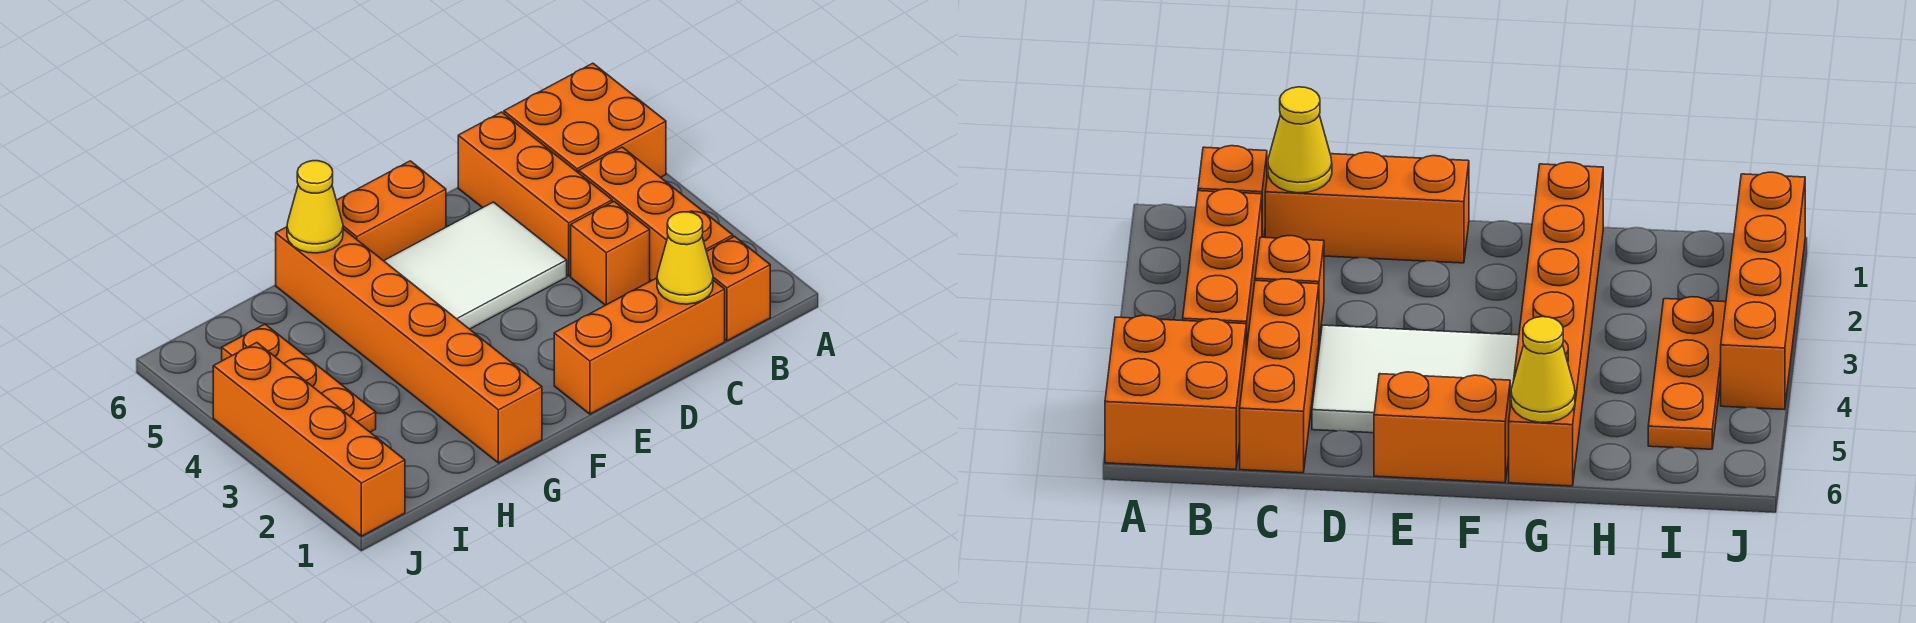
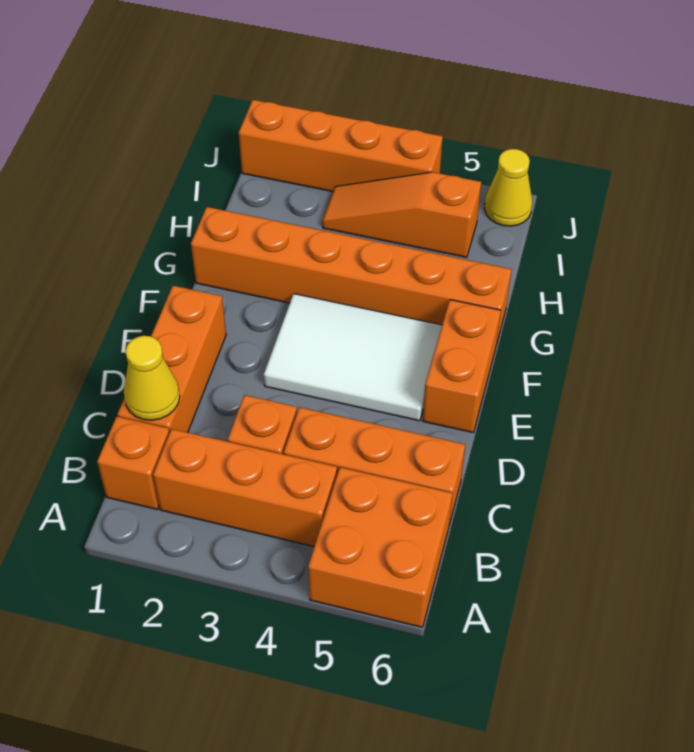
white 2x3 tile [384,202,567,329] -> white 2x3 tile turned to [264,294,442,421]
yellow 1x1 cone [287,161,343,253] -> yellow 1x1 cone moved to [484,149,532,226]
orange 1x3 plate [222,324,376,432] -> orange 1x3 slope [322,172,481,257]

